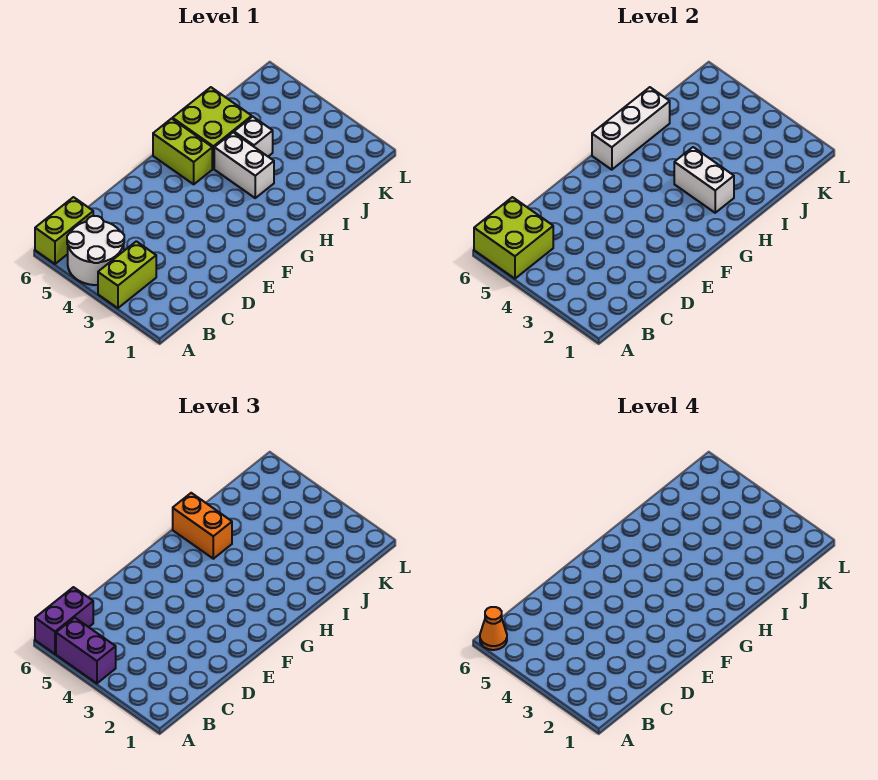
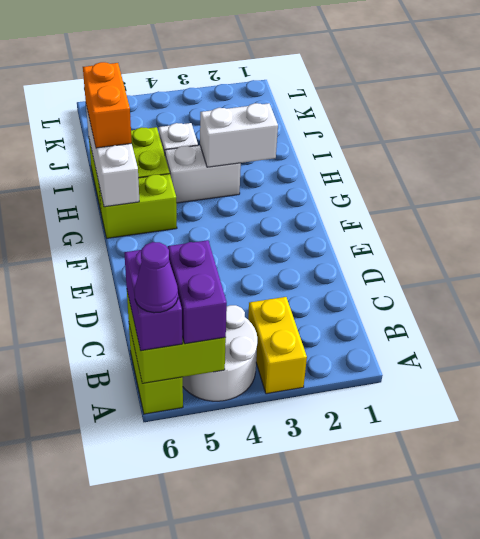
lime 1x2 brick [98,241,156,308] -> yellow 1x2 brick [248,297,307,394]
purple 1x2 brick [56,618,116,683] -> purple 1x2 brick turned to [168,240,227,344]
orange 1x1 cone [480,607,507,650] -> purple 1x1 cone [135,242,178,313]
orange 1x2 brick [173,493,232,559] -> orange 1x2 brick turned to [83,62,132,148]

